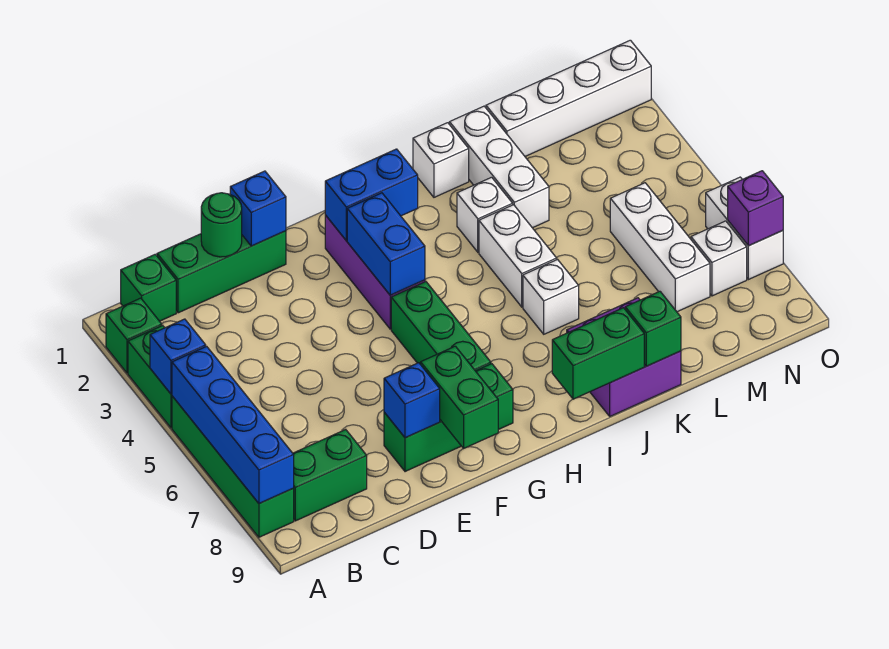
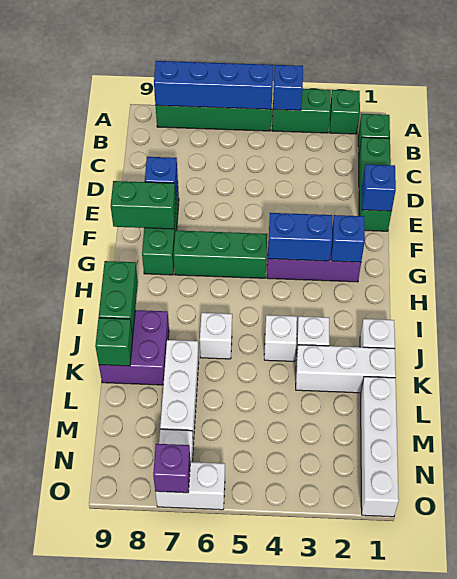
green 1x2 brick [293,429,367,521] -> none
green 1x1 round brick [201,193,242,257] -> none
blue 1x2 brick [325,149,418,240] -> blue 1x1 brick [331,215,365,262]
white 1x2 brick [479,205,557,307] -> white 1x1 brick [264,315,297,361]
white 1x3 brick [610,183,710,312] -> white 1x3 brick turned to [160,340,199,445]

